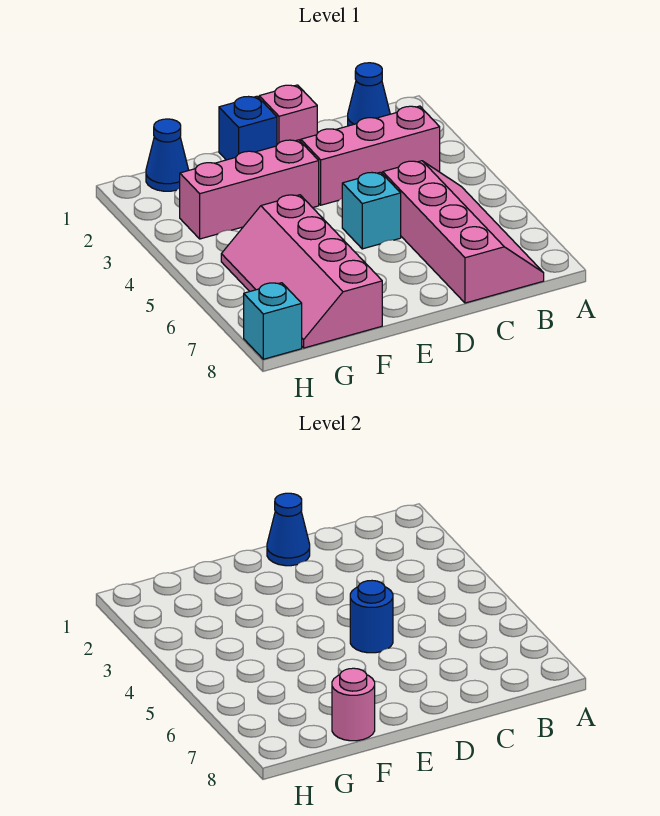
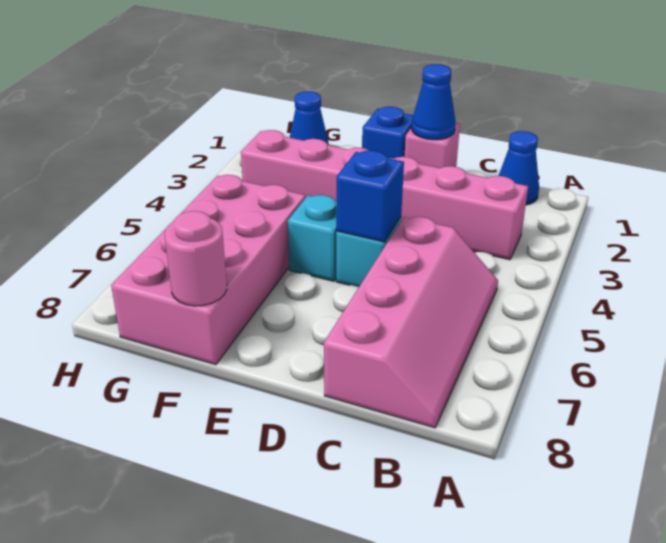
blue 1x1 round brick [350,581,393,653] -> blue 1x1 brick [336,151,404,242]
pink 2x4 slope [221,195,382,348] -> pink 2x4 brick [111,175,306,365]
cyan 1x1 brick [244,283,302,359] -> cyan 1x1 brick moved to [288,195,337,281]

